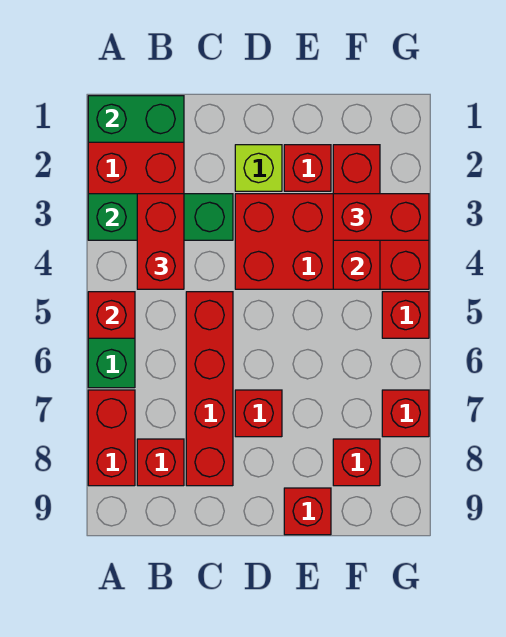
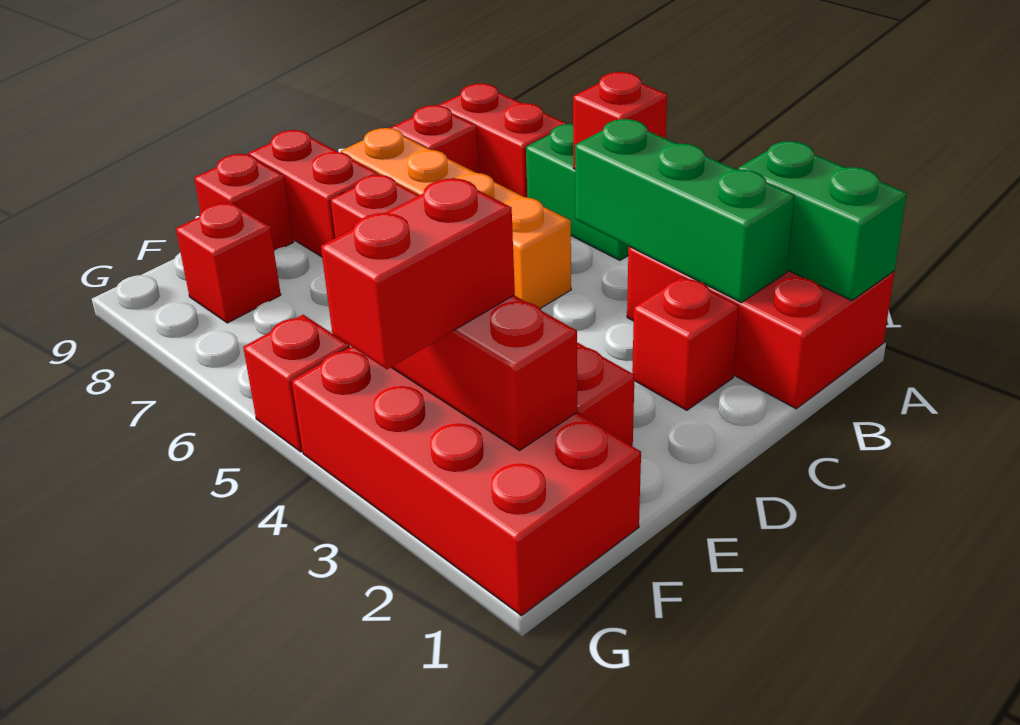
green 1x2 brick [88,96,184,142] -> green 1x2 brick turned to [738,141,907,301]
green 1x3 brick [88,194,233,240] -> green 1x3 brick turned to [575,119,795,302]
red 1x2 brick [137,194,184,289] -> red 1x2 brick moved to [249,130,379,257]
red 1x4 brick [186,292,233,486] -> orange 1x4 brick [341,128,571,308]
lime 1x1 brick [235,145,282,191] -> none
red 2x4 brick [235,194,429,289] -> red 2x4 brick turned to [292,347,641,616]
red 1x1 brick [382,390,429,437] -> red 1x1 brick moved to [632,277,739,410]

